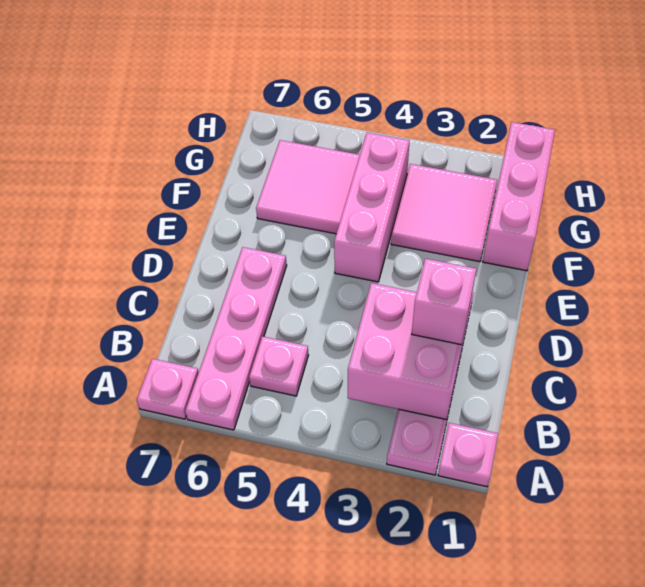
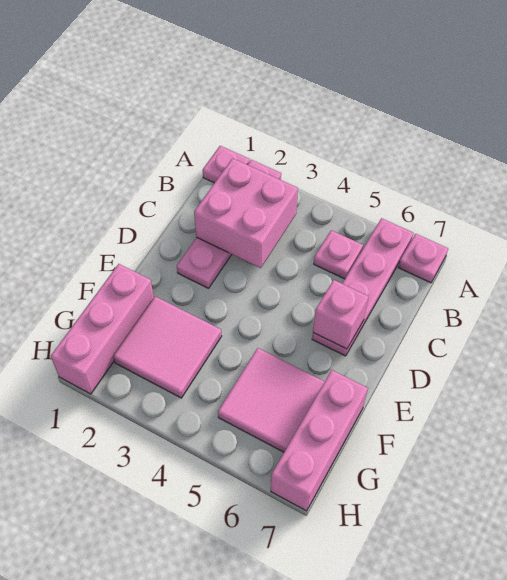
pink 1x1 brick [412,259,476,345] -> pink 1x1 brick moved to [313,280,369,349]
pink 1x3 brick [334,133,410,282] -> pink 1x3 brick moved to [271,370,368,511]

